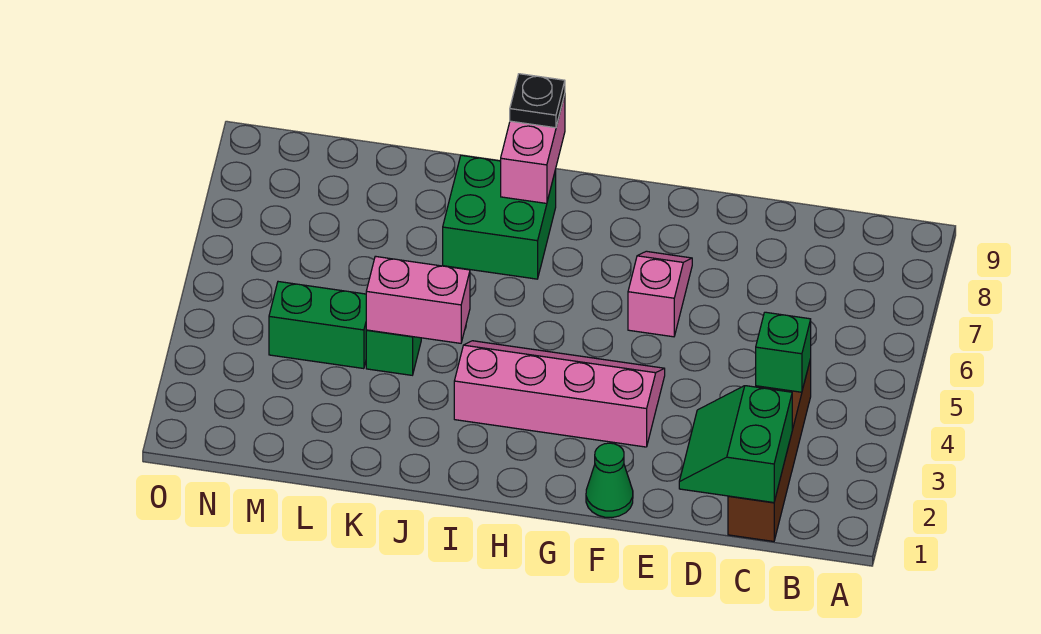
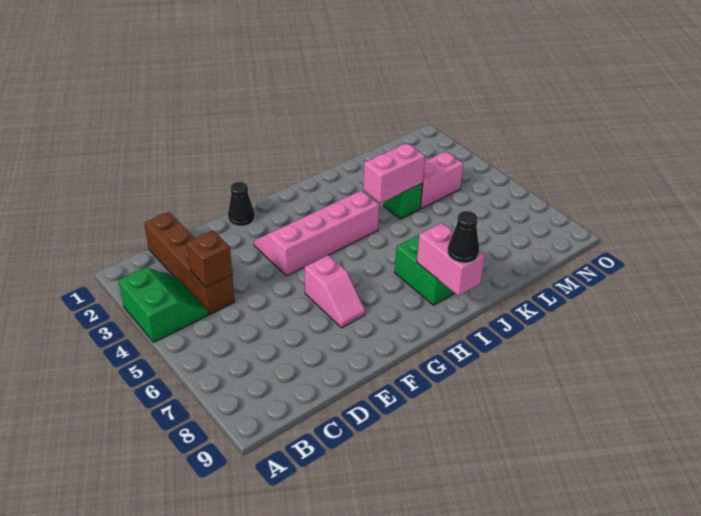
green 2x2 slope [679,386,792,503] -> green 2x2 slope moved to [118,267,208,342]
green 1x1 brick [756,312,811,392] -> brown 1x1 brick [187,231,232,287]
green 1x1 cone [586,443,633,517] -> black 1x1 cone [228,182,255,226]
pink 2x4 slope [454,341,665,447] -> pink 2x4 slope turned to [254,191,379,276]
black 1x1 plate [510,74,565,128] -> black 1x1 cone [447,211,479,263]
green 1x2 brick [269,282,366,369] -> pink 1x2 brick [420,152,463,209]

